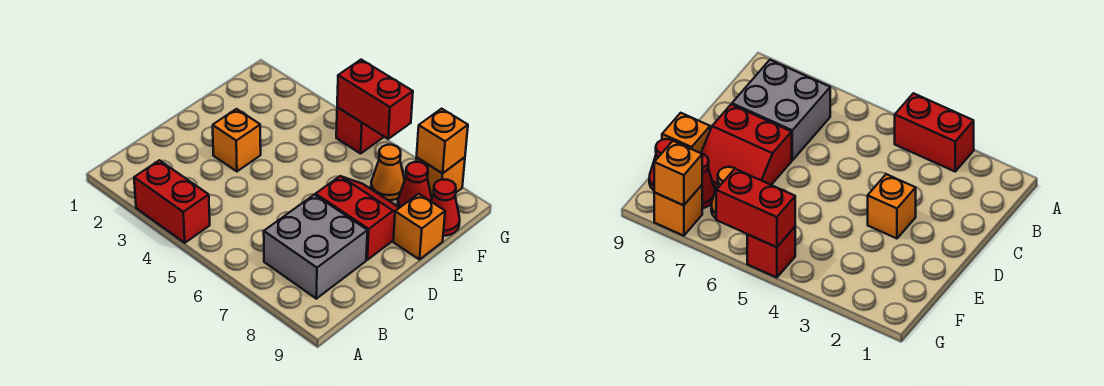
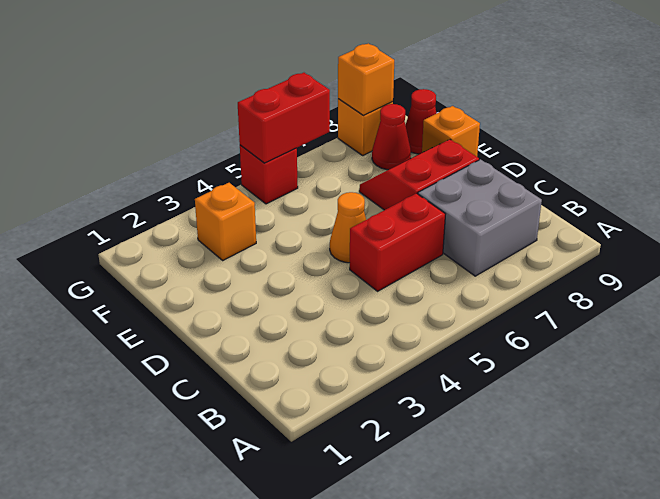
red 1x2 brick [134,160,210,243] -> red 1x2 brick moved to [350,193,445,291]
orange 1x1 brick [213,109,261,171] -> orange 1x1 brick moved to [195,183,256,260]
orange 1x1 cone [371,145,405,200] -> orange 1x1 cone moved to [330,192,366,263]

